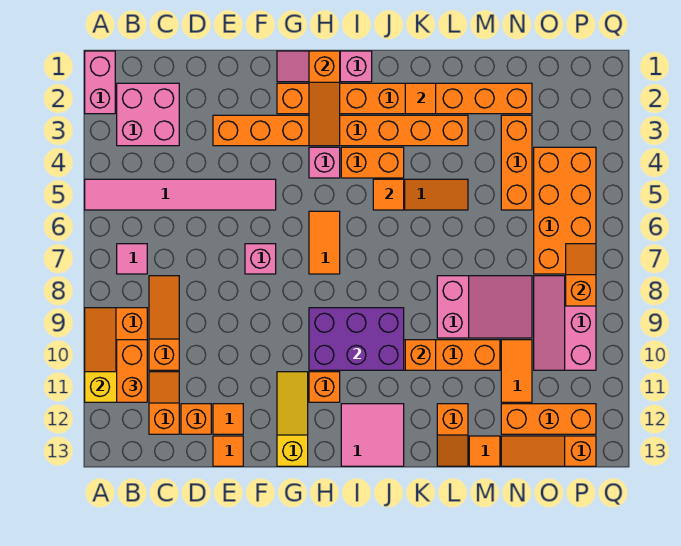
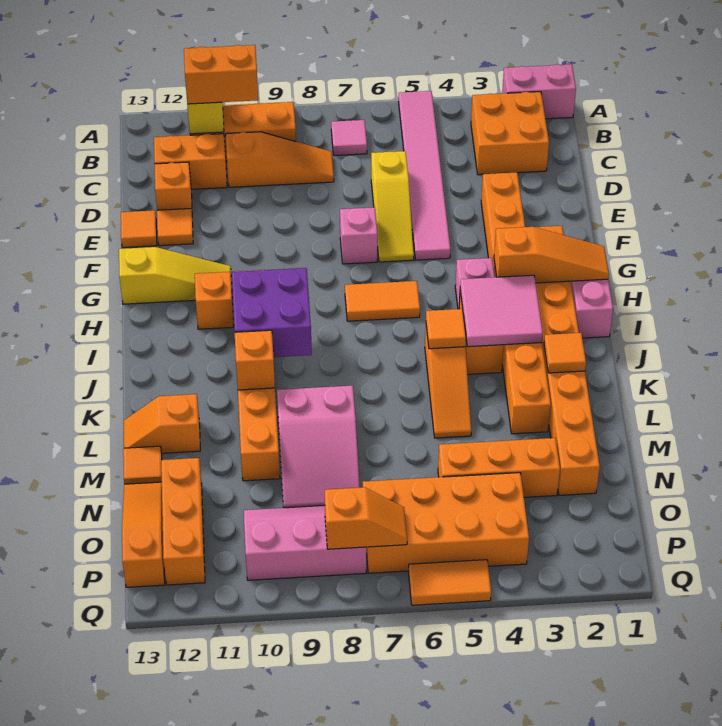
pink 2x2 brick [117,83,179,146] -> orange 2x2 brick [471,92,549,175]
orange 1x2 slope [149,372,179,434] -> orange 1x2 brick [154,134,227,189]
none -> yellow 1x3 slope [371,151,414,262]
orange 1x3 slope [309,51,340,146] -> orange 1x3 slope turned to [494,227,609,283]
purple 2x3 brick [309,308,404,370] -> purple 2x2 brick [232,268,312,357]
pink 2x2 tile [341,404,404,466] -> pink 2x2 tile moved to [460,275,543,347]
orange 1x2 tile [501,340,532,402] -> orange 1x2 tile moved to [408,560,491,605]

